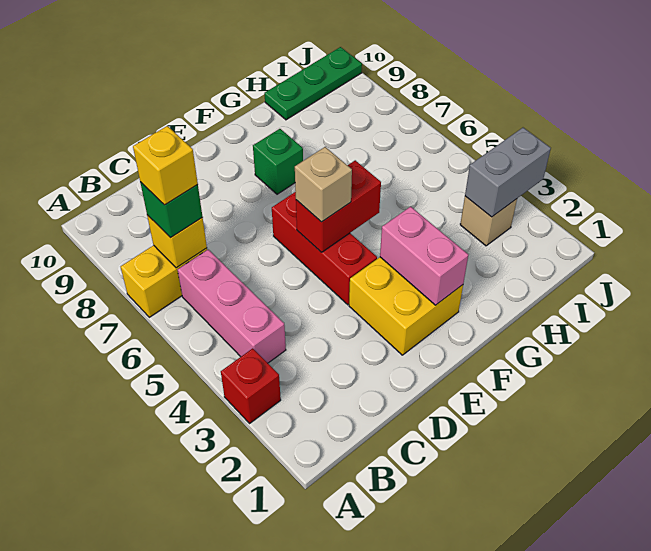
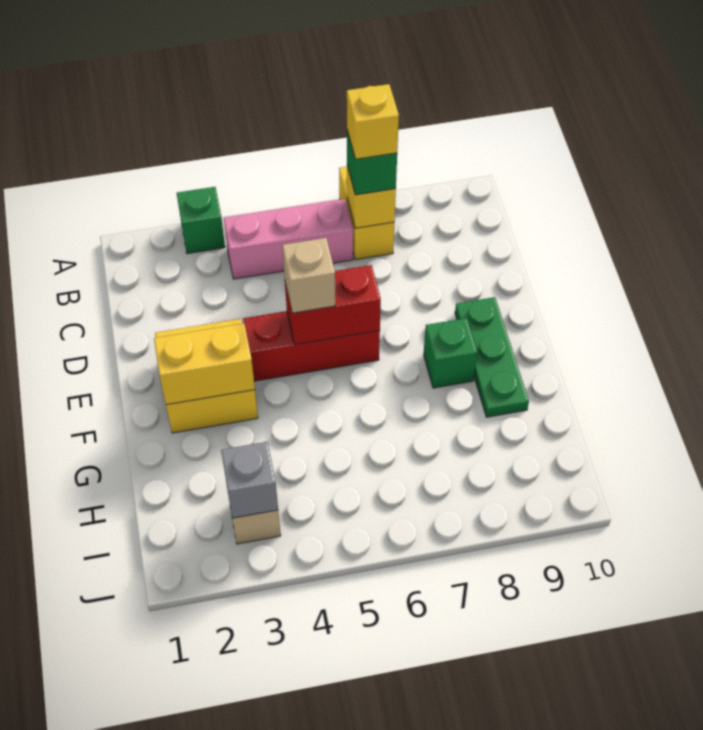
red 1x1 brick [221,348,281,423] -> green 1x1 brick [177,187,225,254]
red 1x2 brick [296,160,381,252] -> red 1x2 brick turned to [285,265,381,345]
pink 1x2 brick [380,207,468,305] -> yellow 1x2 brick [154,323,255,405]
green 1x3 plate [264,47,362,120] -> green 1x3 plate moved to [455,297,529,417]
grey 1x2 brick [465,128,551,217] -> grey 1x1 brick [221,442,278,518]

